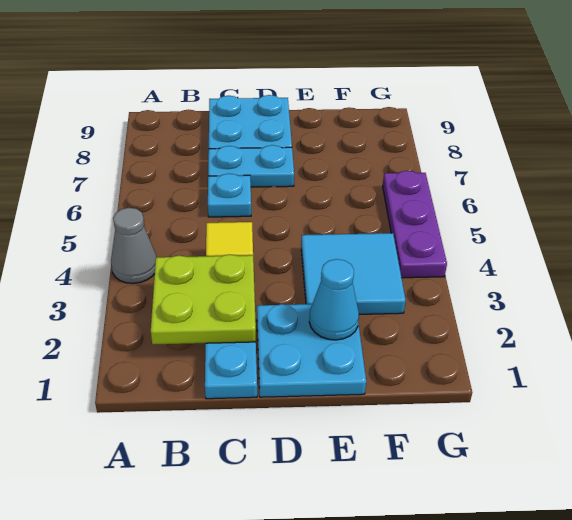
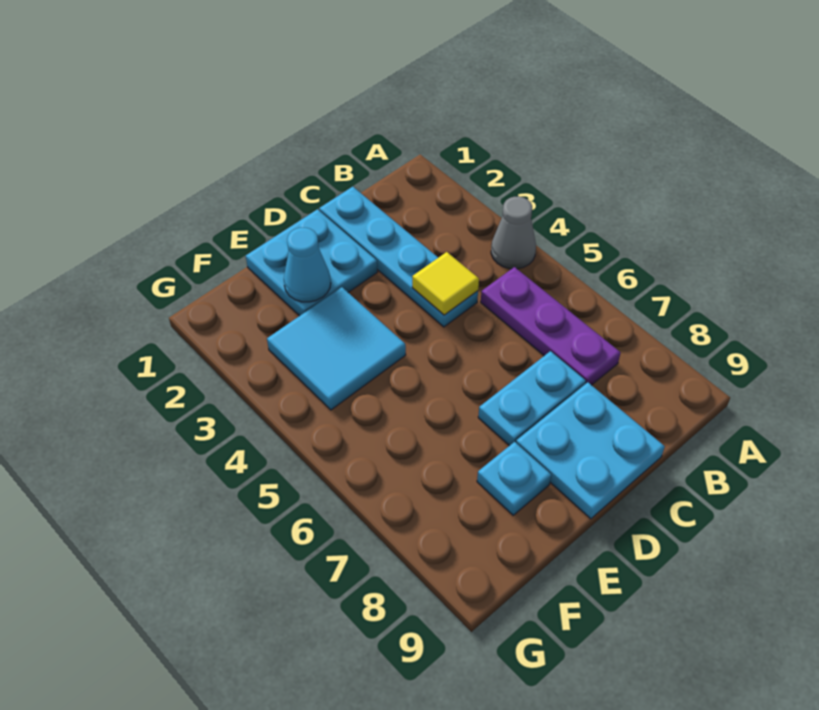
lime 2x2 plate [151,254,256,344] -> none
cyan 1x1 plate [208,174,251,217] -> cyan 1x1 plate moved to [477,442,551,515]
purple 1x3 plate [383,171,447,278] -> purple 1x3 plate moved to [481,267,620,385]

